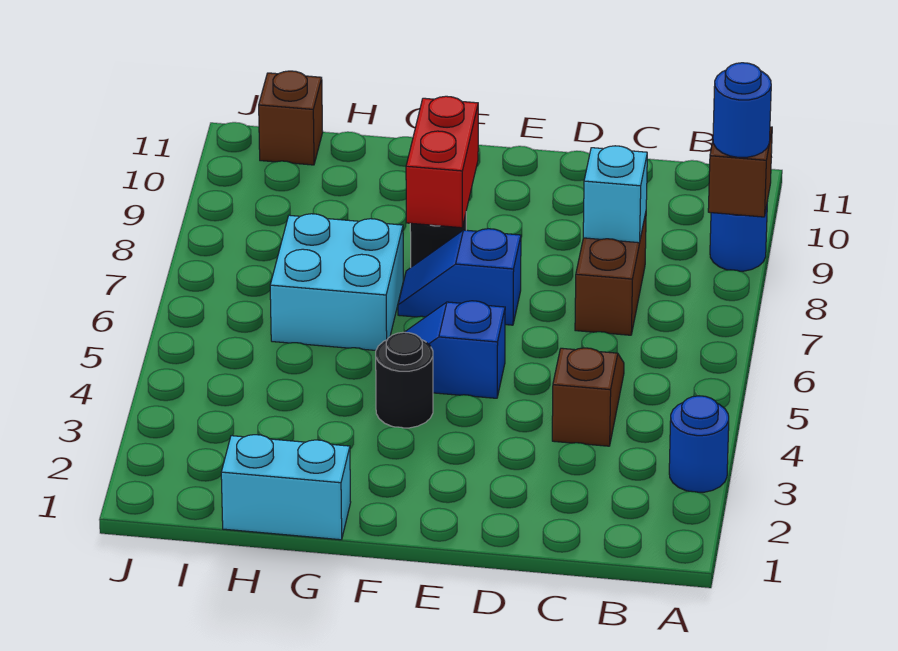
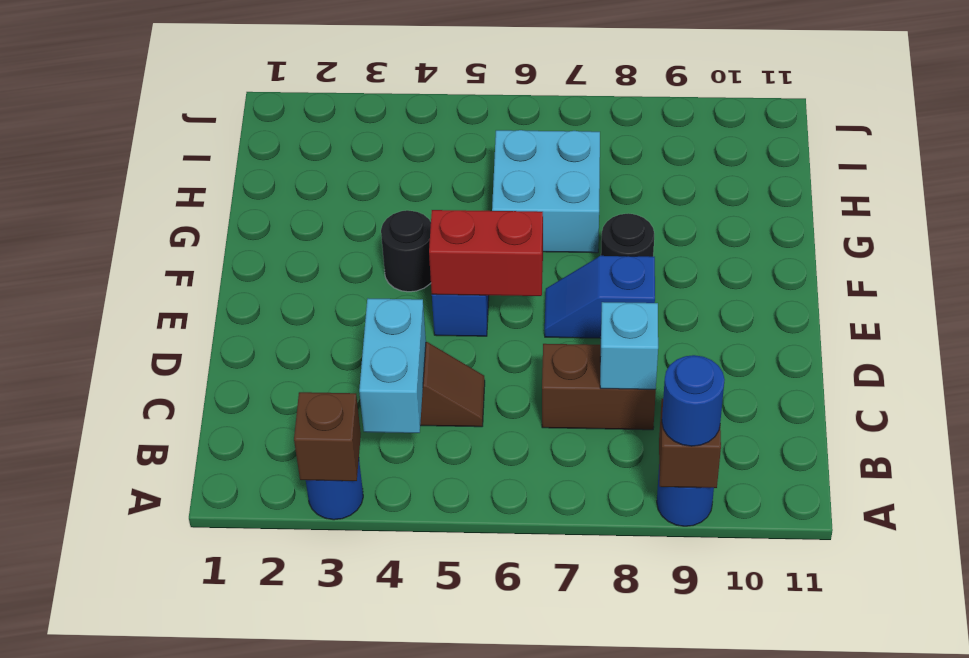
blue 1x2 slope [398,229,521,325] -> blue 1x2 slope turned to [545,256,655,338]
red 1x2 brick [406,96,478,228] -> red 1x2 brick moved to [429,210,543,296]
cyan 1x2 brick [221,435,351,540] -> cyan 1x2 brick moved to [359,298,426,433]
brown 1x1 brick [259,71,323,165] -> brown 1x1 brick moved to [294,392,361,481]

